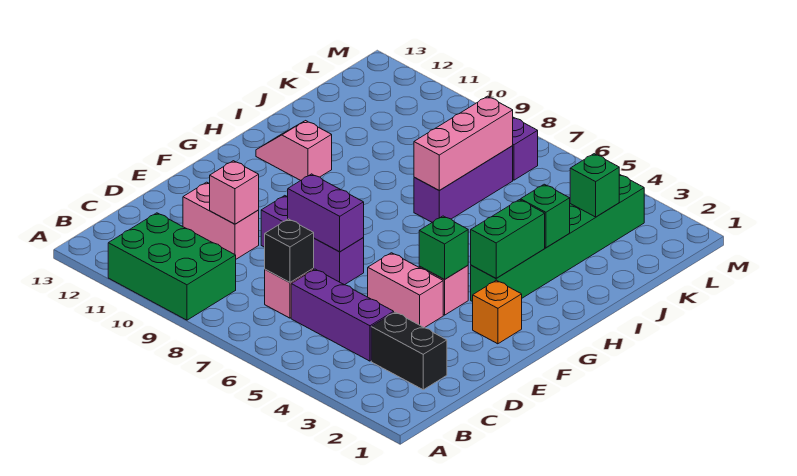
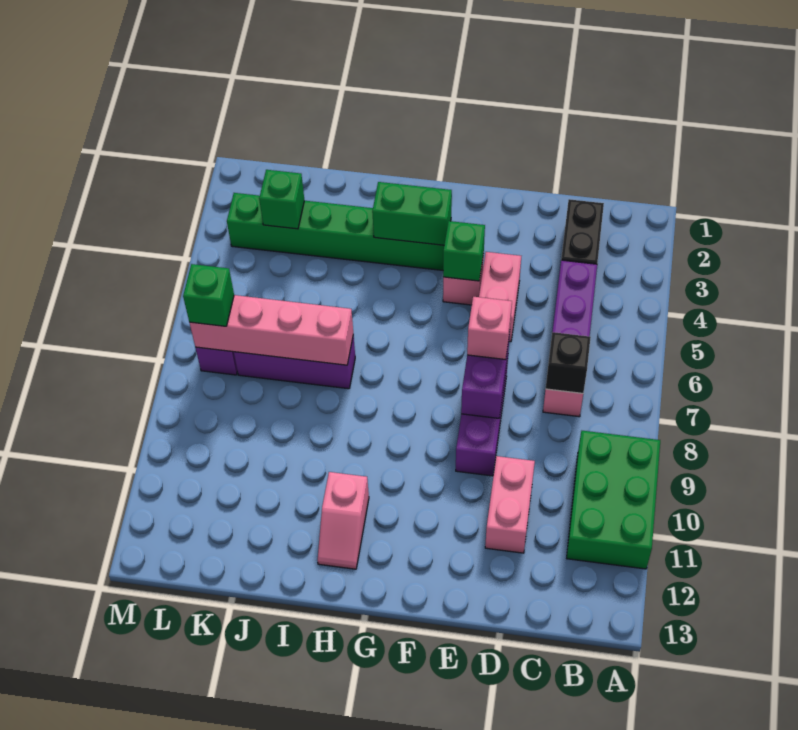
pink 1x1 brick [210,161,259,224] -> pink 1x1 brick moved to [467,297,512,360]
orange 1x1 brick [473,280,522,344] -> none
green 1x1 brick [521,184,570,248] -> green 1x1 brick moved to [183,264,234,326]
pink 1x3 brick [414,96,513,190] -> pink 1x4 brick [189,295,353,365]

